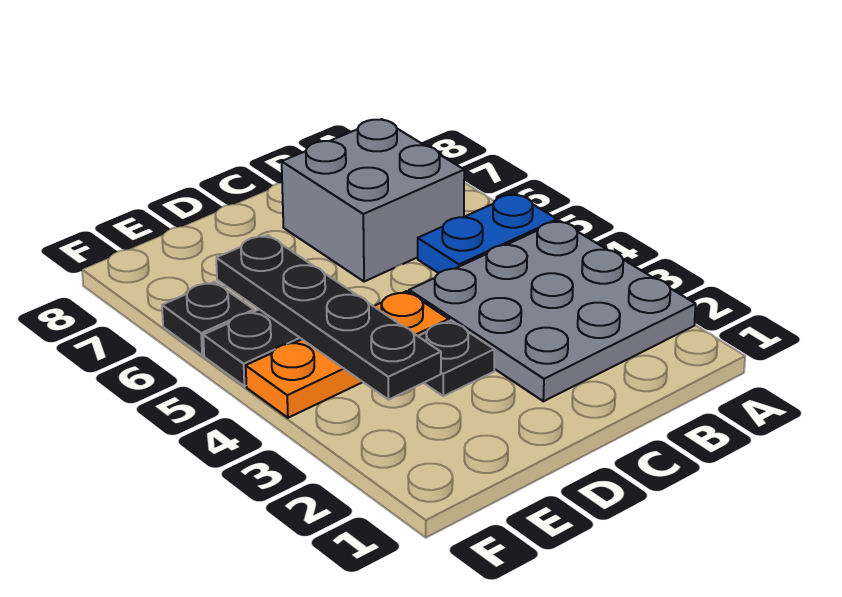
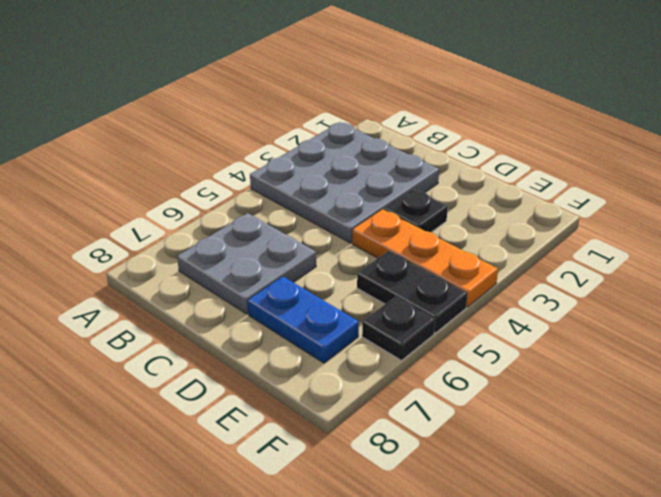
blue 1x2 plate [418,194,557,273] -> blue 1x2 plate moved to [248,277,359,363]
grey 2x2 brick [282,119,464,282] -> grey 2x2 plate [177,213,316,314]
black 1x4 plate [216,235,441,400] -> none

